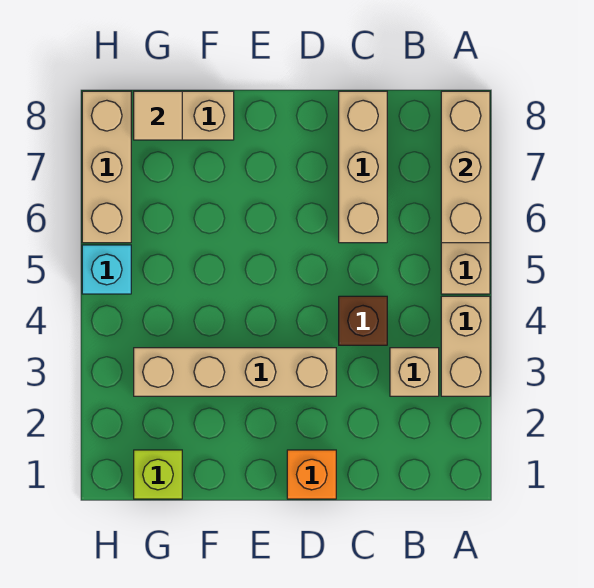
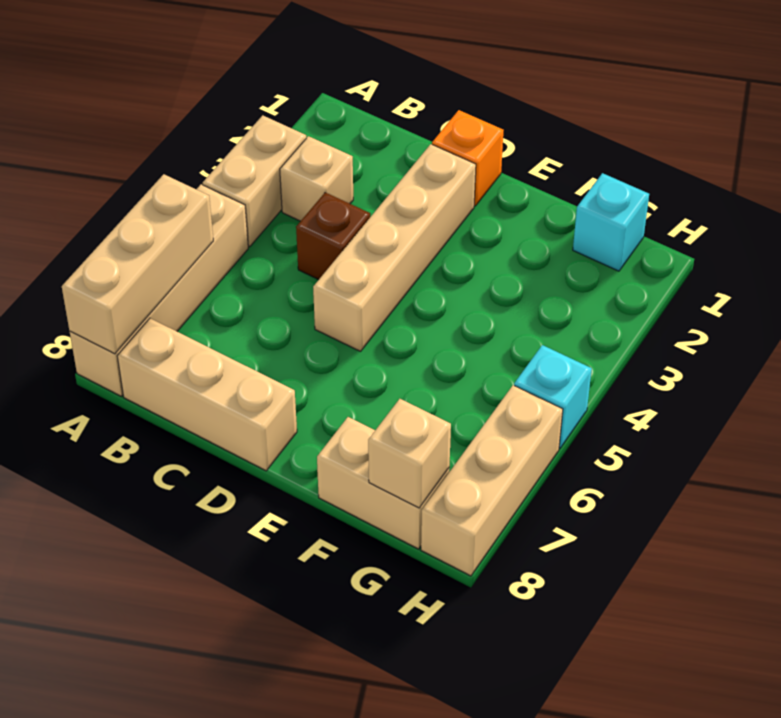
tan 1x3 brick [339,91,387,243] -> tan 1x3 brick turned to [117,318,297,471]
tan 1x4 brick [134,348,336,396] -> tan 1x4 brick turned to [313,144,476,351]
lime 1x1 brick [134,450,182,499] -> cyan 1x1 brick [573,173,649,271]
tan 1x1 tile [134,91,182,140] -> tan 1x1 brick [368,399,451,508]

